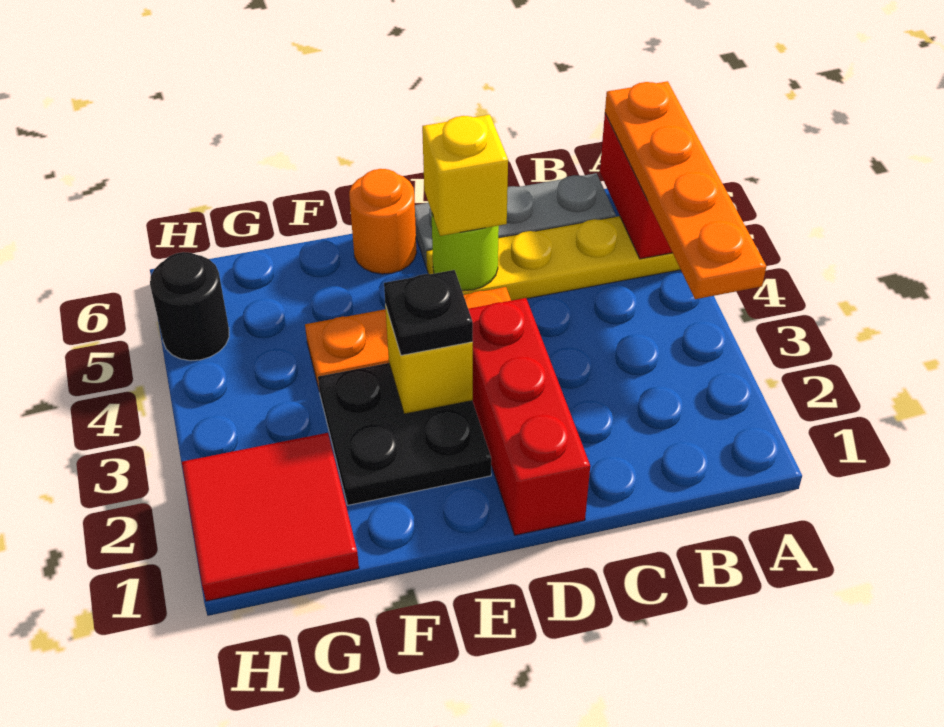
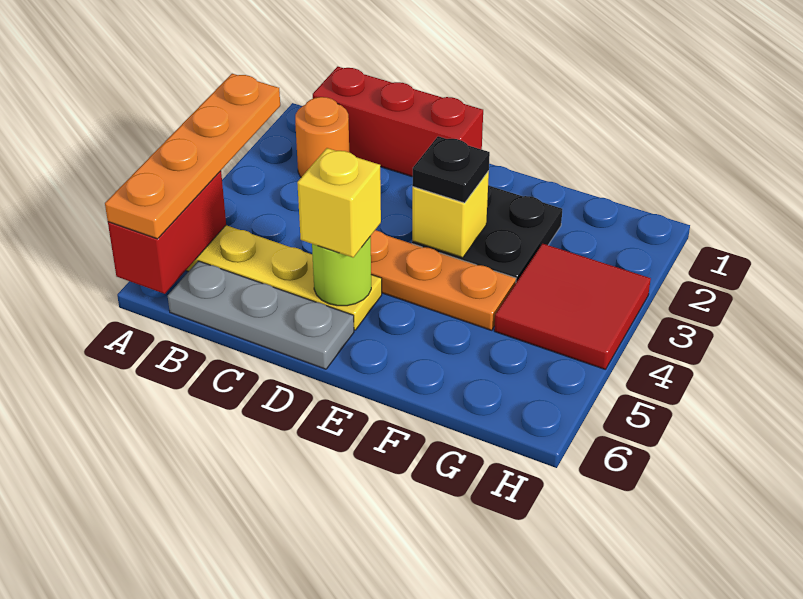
red 1x3 brick [468,298,590,535] -> red 1x3 brick turned to [313,67,483,177]
orange 1x1 round brick [349,169,417,274] -> orange 1x1 round brick moved to [295,97,349,177]
red 2x2 tile [182,433,359,601] -> red 2x2 tile moved to [494,244,651,370]
black 1x1 round brick [150,252,229,361] -> none

